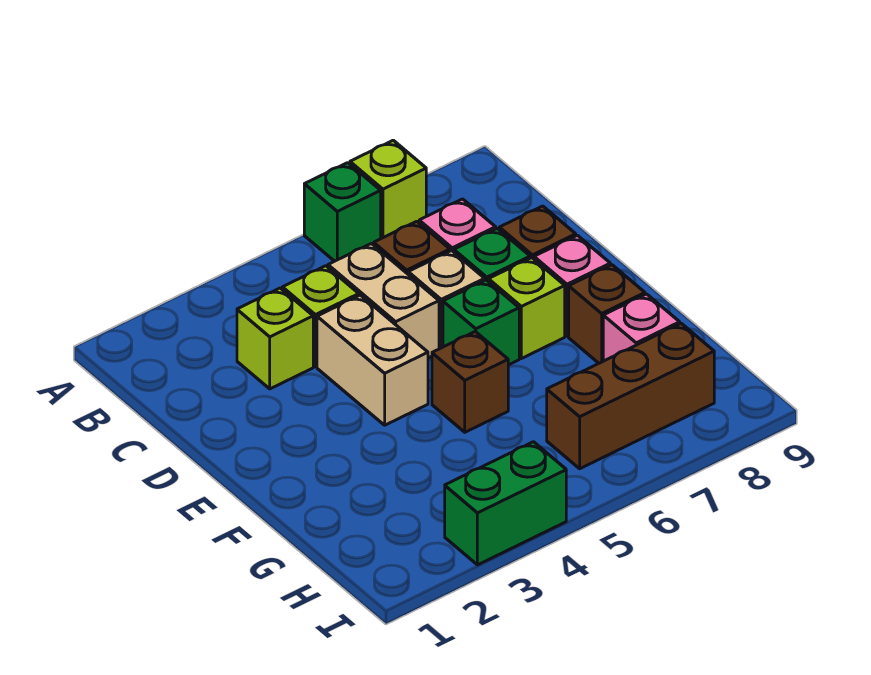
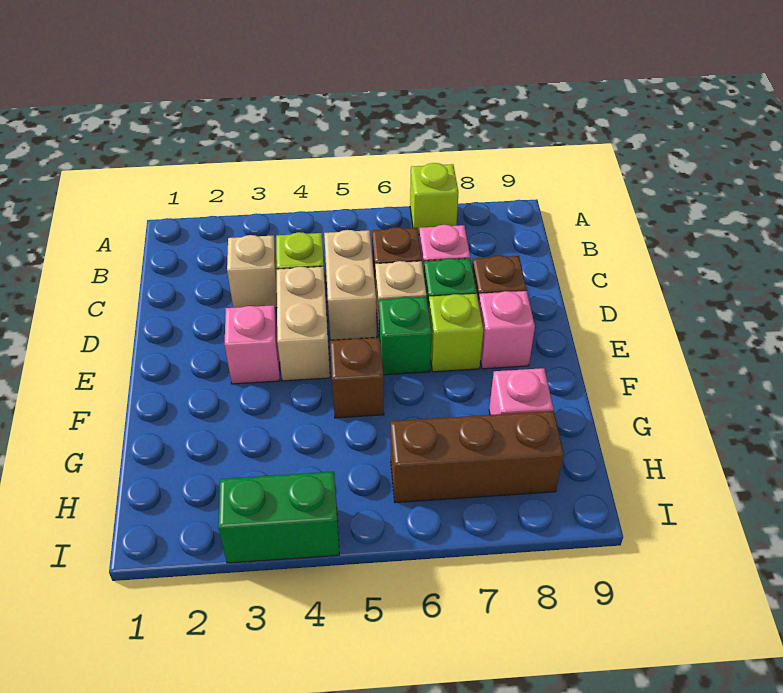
green 1x1 brick [304,163,381,261] -> none
lime 1x1 brick [237,288,313,389] -> tan 1x1 brick [227,235,277,308]
none -> pink 1x1 brick [225,305,280,384]
brown 1x1 brick [569,265,645,363] -> none

